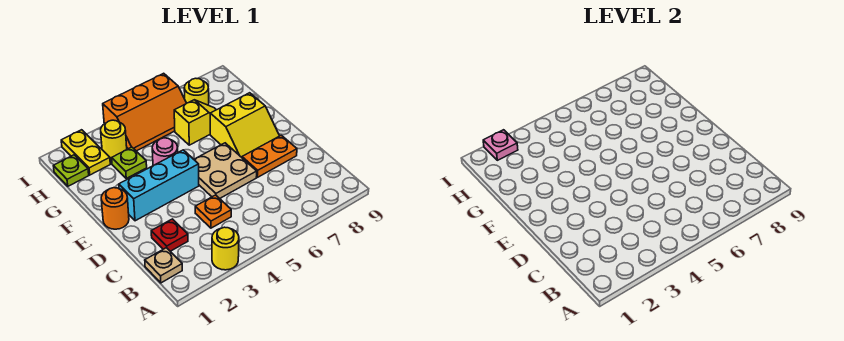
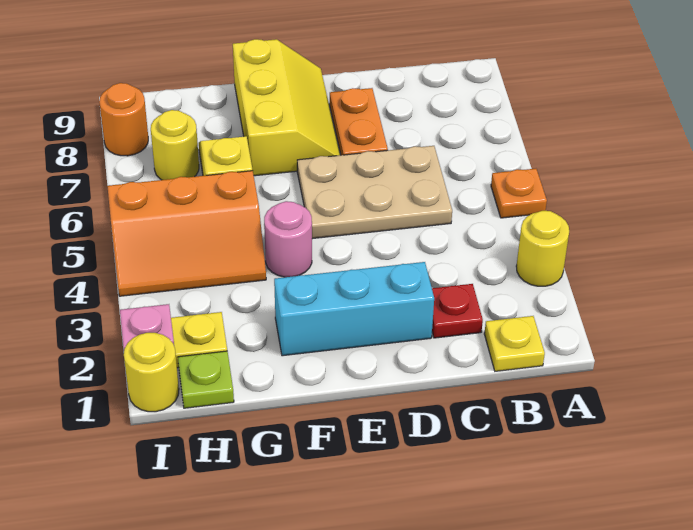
tan 1x1 plate [145,248,182,283] -> yellow 1x1 plate [484,316,545,371]
orange 1x1 plate [195,195,231,228] -> orange 1x1 plate moved to [491,169,547,218]
tan 2x2 plate [194,143,257,198] -> tan 2x3 plate [297,146,452,239]
orange 1x1 round brick [101,188,129,229] -> orange 1x1 round brick moved to [99,83,148,156]
cyan 1x3 brick [119,150,199,221] -> cyan 1x3 brick turned to [274,262,434,356]
yellow 2x2 slope [210,93,279,157] -> yellow 2x3 slope [233,39,340,176]
lime 1x1 plate [112,147,147,178] -> none
yellow 1x1 round brick [101,120,127,160] -> yellow 1x1 round brick moved to [124,333,179,412]
orange 2x3 slope [103,73,186,151] -> orange 2x3 slope turned to [107,171,266,296]

